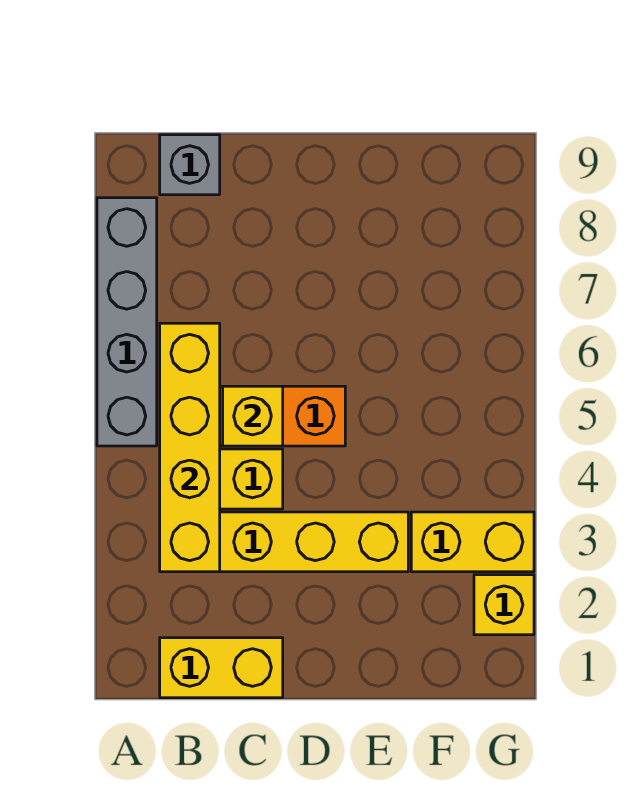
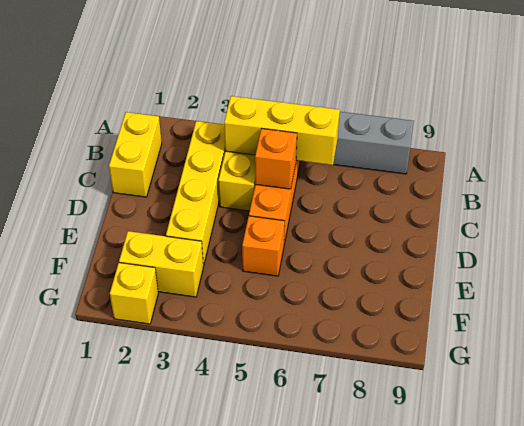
yellow 1x4 brick [160,323,220,572] -> yellow 1x3 brick [224,96,340,165]
grey 1x1 brick [160,135,220,195] -> none
yellow 1x1 brick [223,386,283,446] -> orange 1x1 brick [255,129,297,189]
none -> orange 1x1 brick [242,216,285,276]
yellow 1x2 brick [411,512,534,572] -> yellow 1x2 brick turned to [119,231,203,297]

